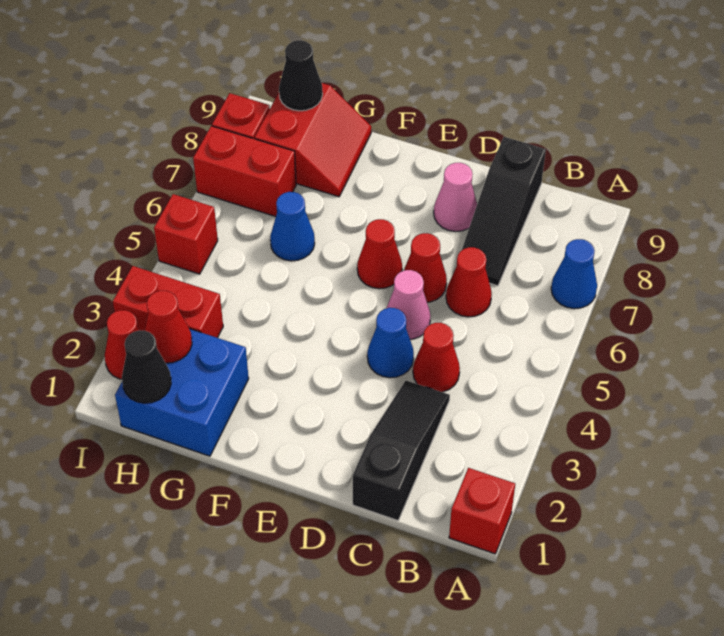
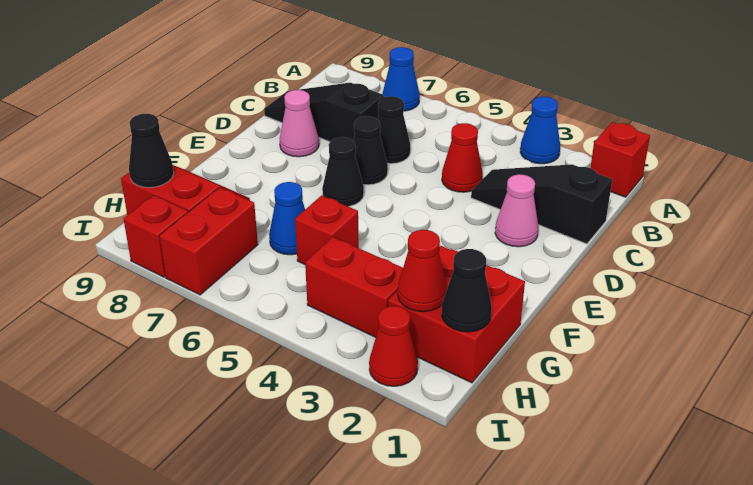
red 1x1 cone [446,247,492,317] -> black 1x1 cone [378,96,410,164]
black 1x3 slope [462,137,546,286] -> black 1x3 slope turned to [264,83,384,142]
blue 1x1 cone [367,308,414,378] -> blue 1x1 cone moved to [520,96,560,164]
pink 1x1 cone [387,270,431,339] -> pink 1x1 cone moved to [495,174,538,247]
red 1x1 cone [404,233,447,302] -> black 1x1 cone [353,116,388,185]
red 1x1 cone [357,219,402,289] -> black 1x1 cone [322,137,364,207]
blue 2x2 brick [115,329,249,456] -> red 2x2 brick [388,246,525,383]
red 1x2 brick [113,266,223,338] -> red 1x2 brick turned to [305,237,403,337]
red 1x1 brick [154,194,218,274] -> red 1x1 brick moved to [295,195,359,264]

